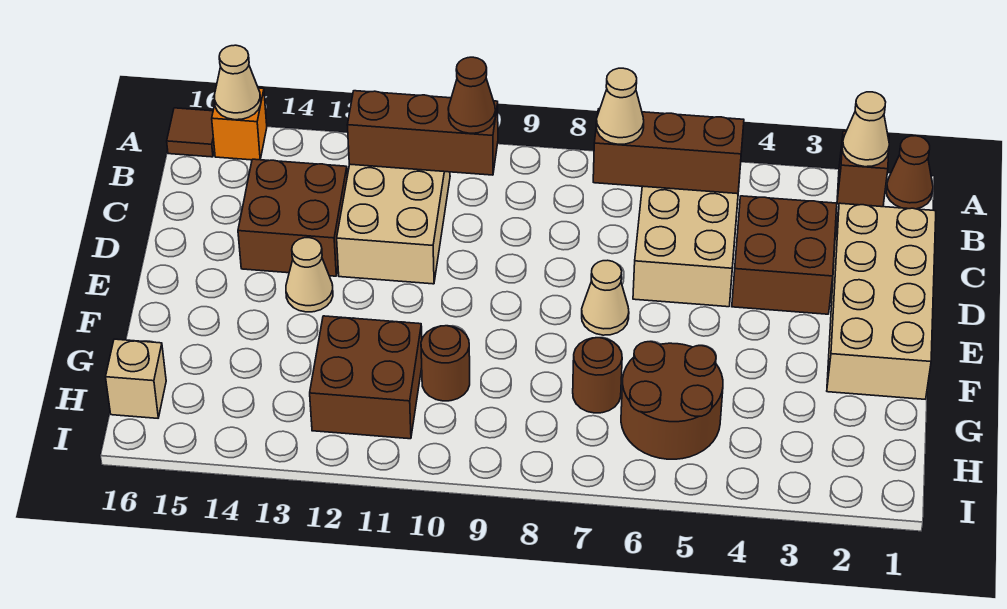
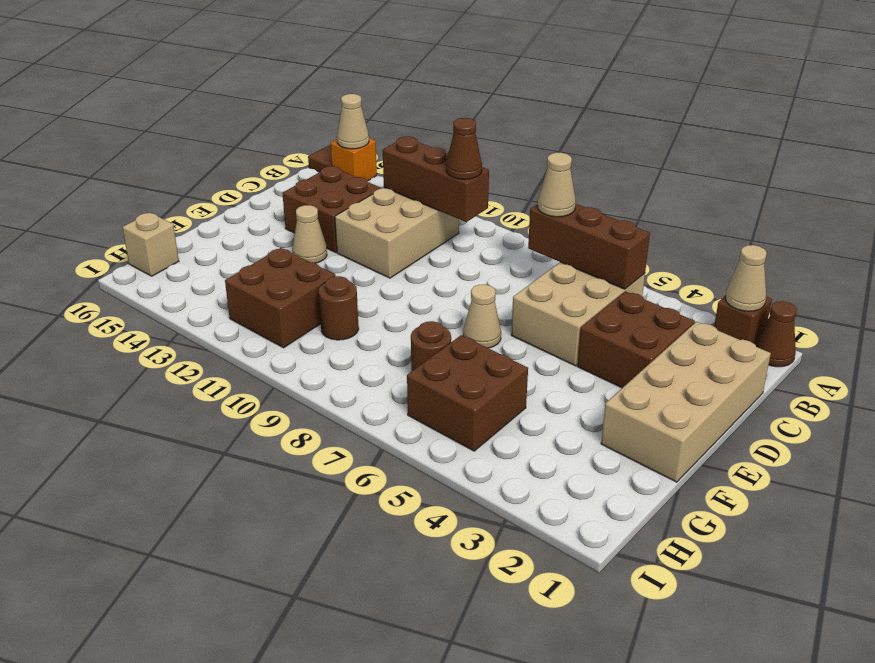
brown 2x2 round brick [621,342,723,459] -> brown 2x2 brick [407,335,528,451]

